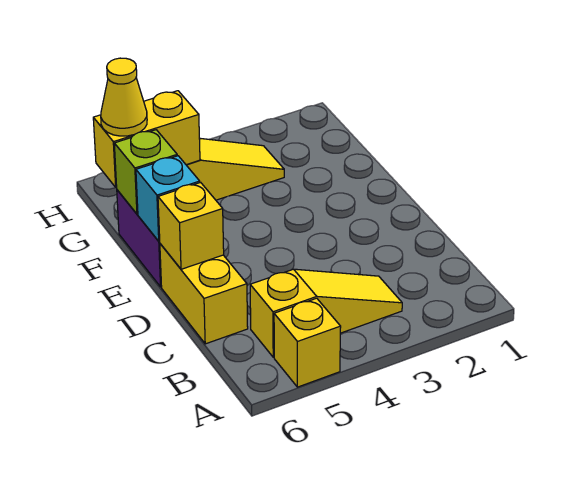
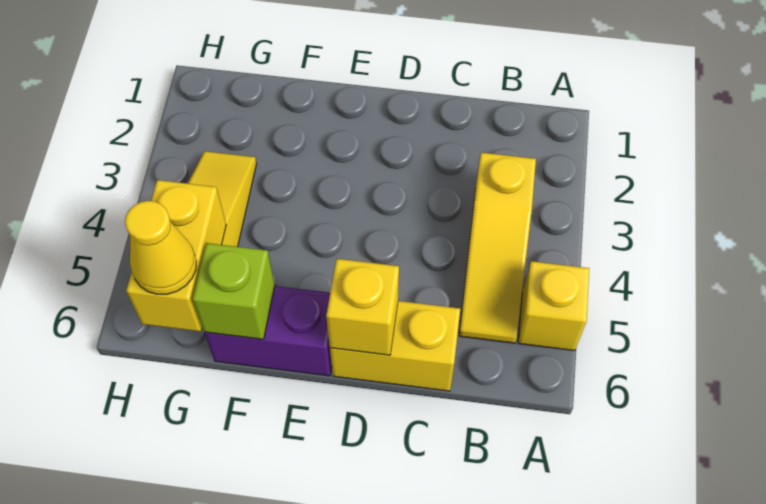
yellow 1x3 slope [250,269,402,357] -> yellow 1x3 slope turned to [459,153,536,343]
cyan 1x1 brick [136,156,200,241] -> none

